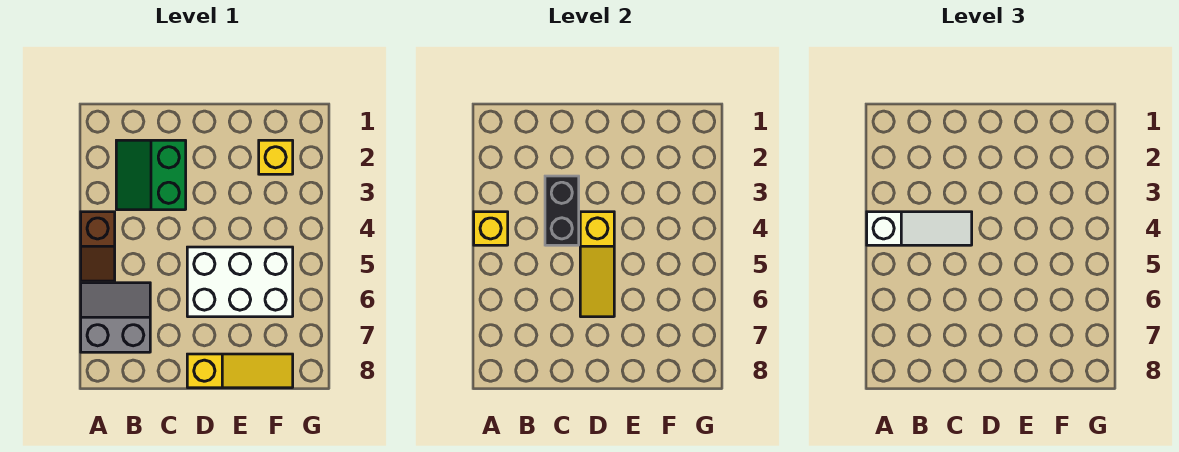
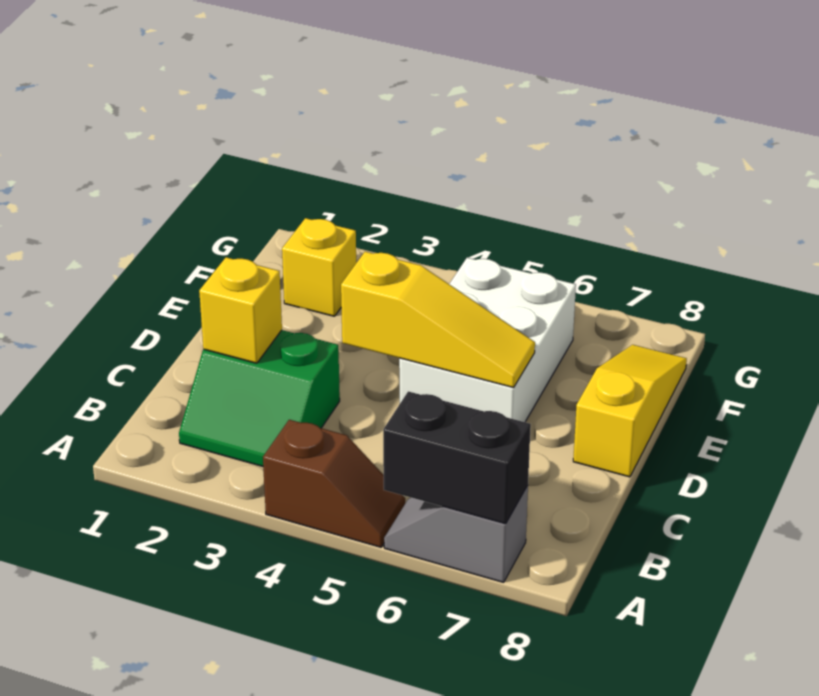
yellow 1x1 brick [474,212,508,245] -> yellow 1x1 brick moved to [199,257,282,363]
white 1x3 slope [867,212,972,245] -> none
grey 2x2 slope [81,283,150,352] -> grey 1x2 slope [384,485,528,582]
black 1x2 brick [545,176,579,245] -> black 1x2 brick moved to [383,391,531,524]

